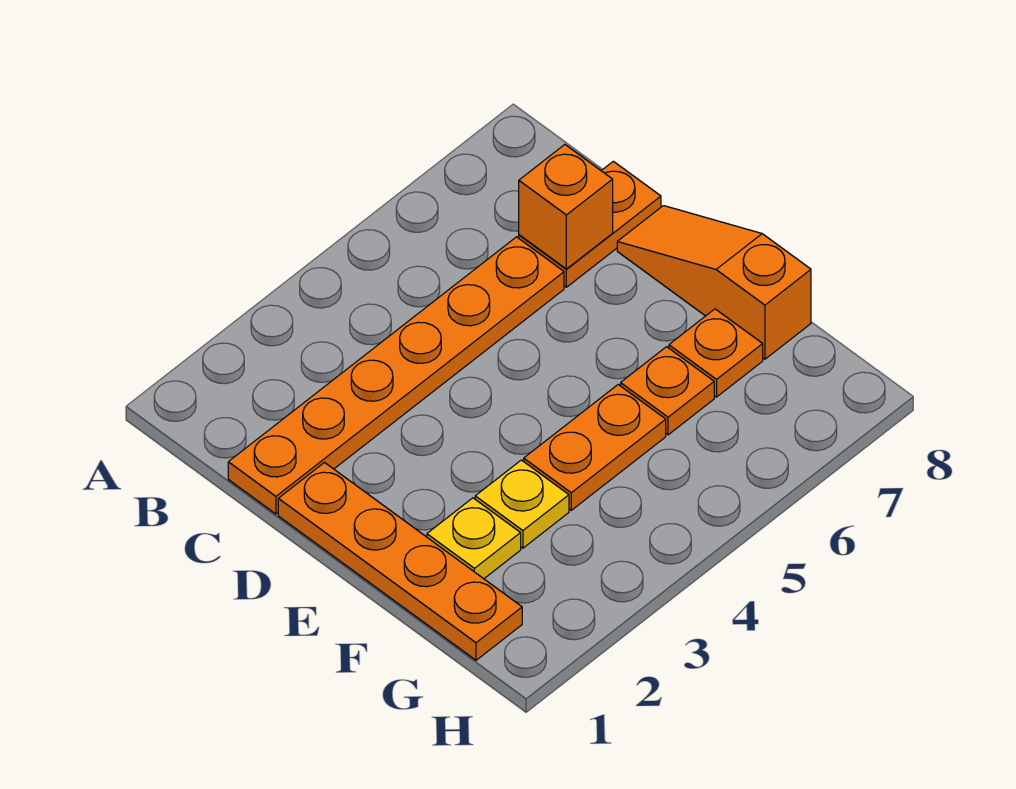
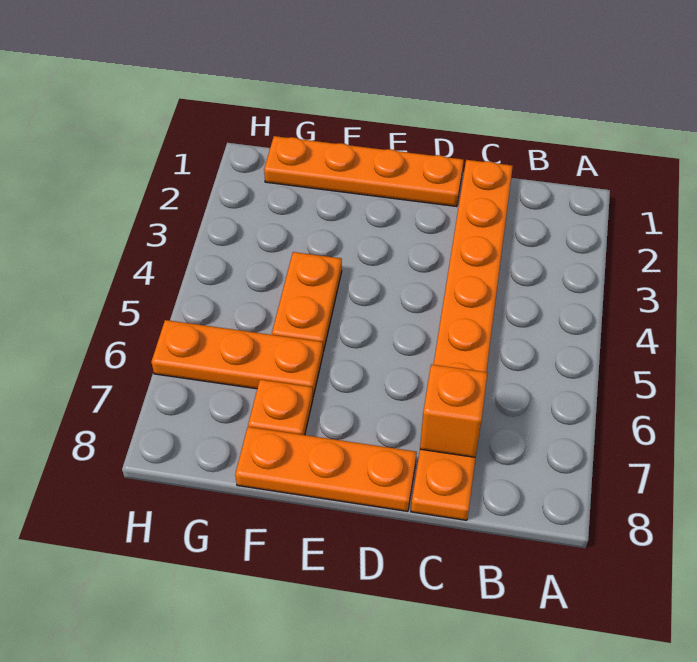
orange 1x3 slope [617,206,811,359] -> orange 1x3 plate [235,427,417,511]
yellow 1x1 plate [427,498,521,579] -> none
yellow 1x1 plate [475,460,569,548] -> none
orange 1x1 plate [621,347,714,435] -> orange 1x3 plate [151,320,323,396]

